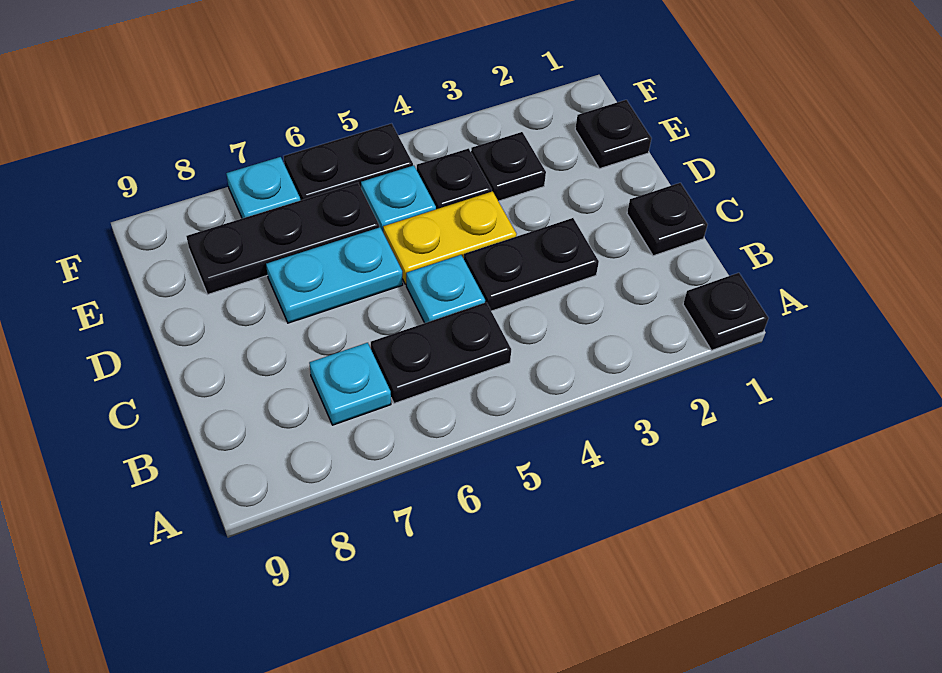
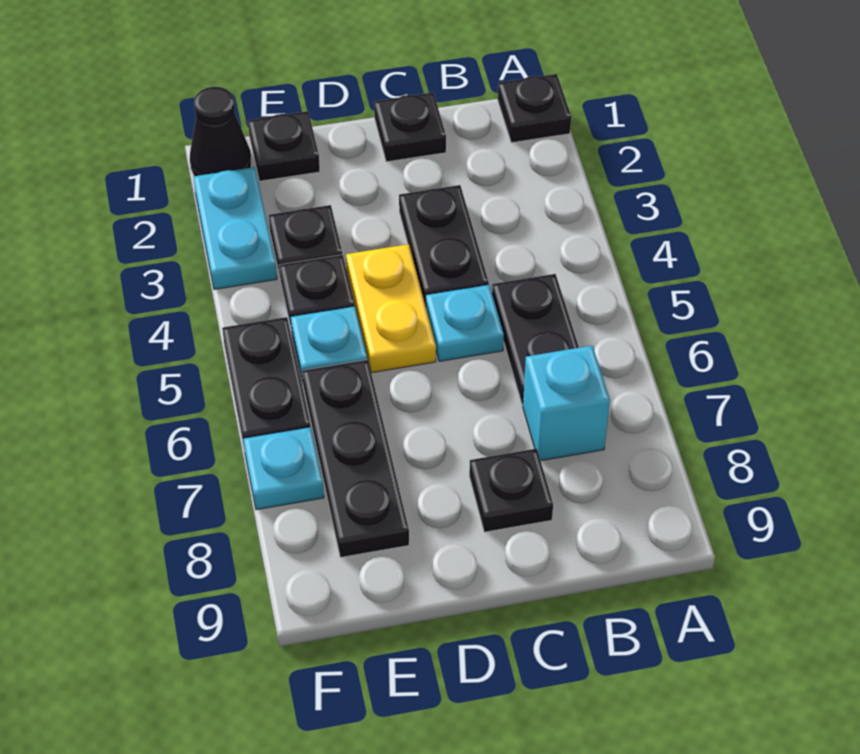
cyan 1x1 plate [309,343,391,425] -> cyan 1x1 brick [523,346,610,461]
none -> black 1x1 plate [469,449,553,532]
cyan 1x2 plate [266,227,403,323] -> cyan 1x2 plate moved to [193,167,277,289]
none -> black 1x1 cone [190,87,251,176]

